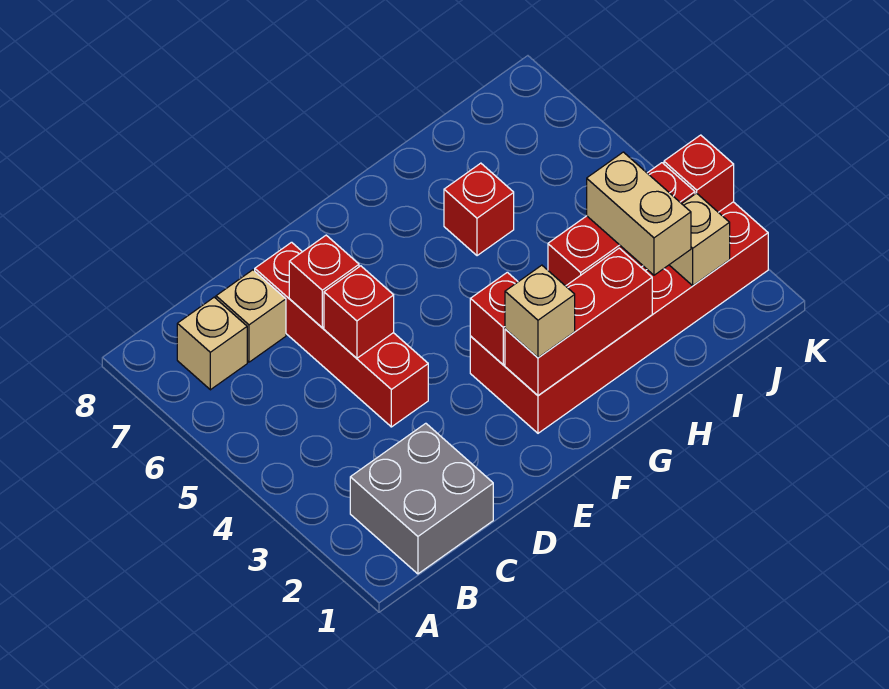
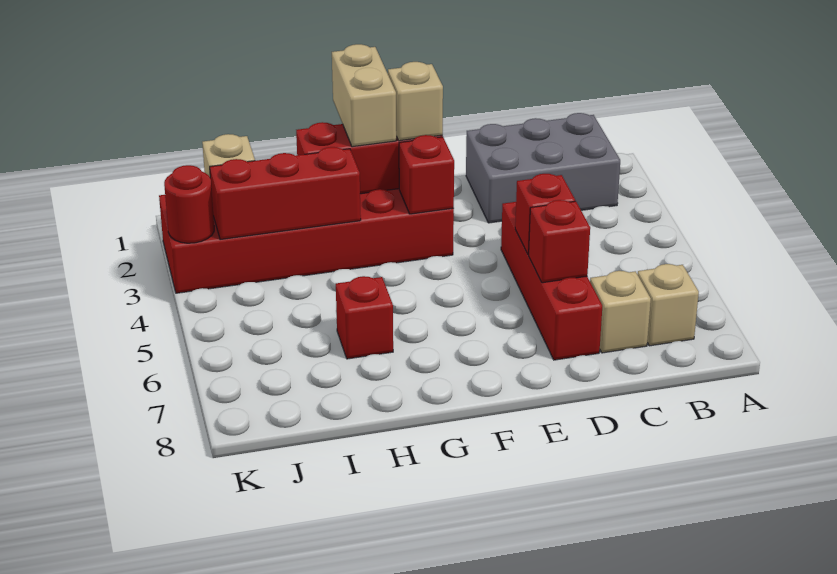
grey 2x2 brick [350,423,493,574] -> grey 2x3 brick [466,113,620,223]
tan 1x2 brick [587,152,691,275] -> tan 1x2 brick moved to [332,44,396,147]
red 1x1 brick [664,135,734,212] -> red 1x1 round brick [164,165,214,243]

